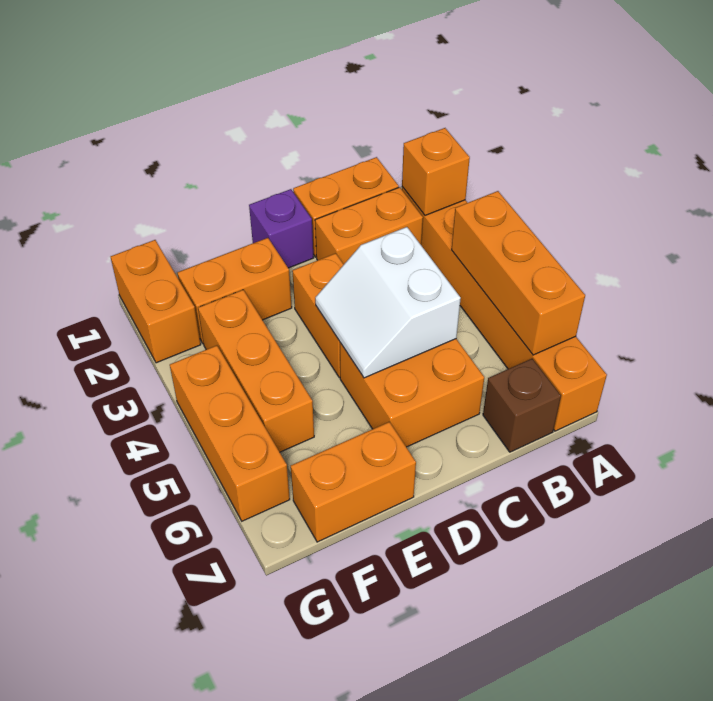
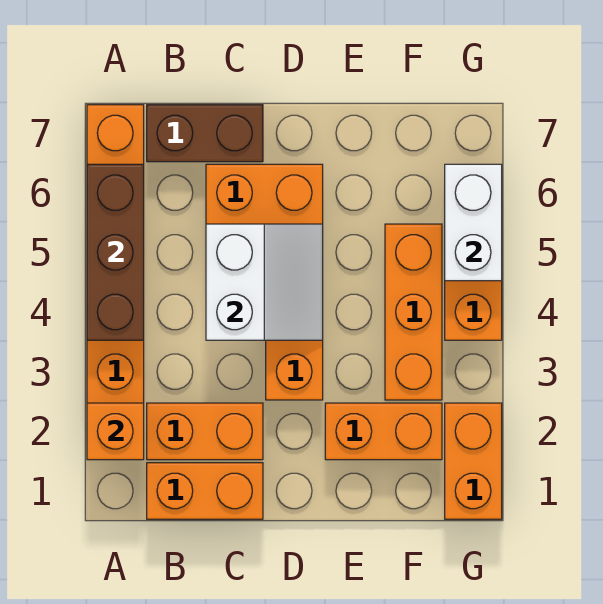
orange 1x3 brick [452,191,585,355] -> brown 1x3 brick [87,164,144,340]
brown 1x1 brick [483,359,561,452] -> brown 1x2 brick [147,105,263,162]
purple 1x1 brick [249,189,314,268] -> none
orange 1x2 brick [291,422,416,542] -> none
none -> white 1x2 brick [445,164,502,281]

